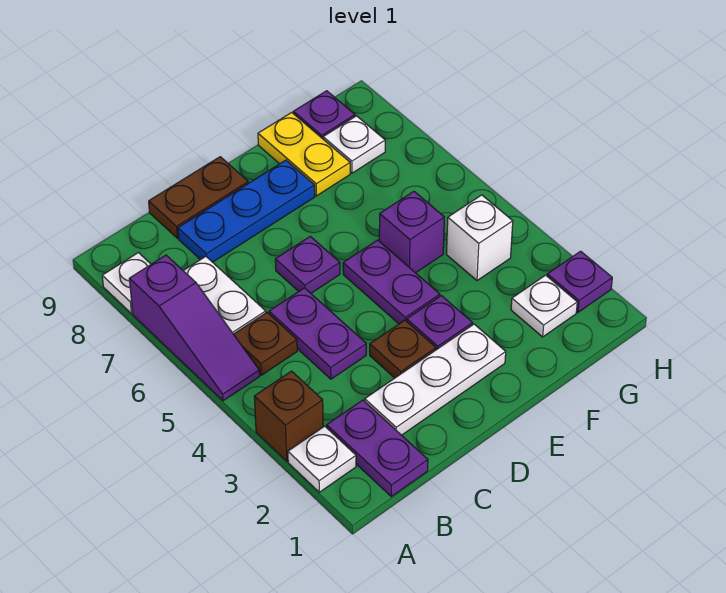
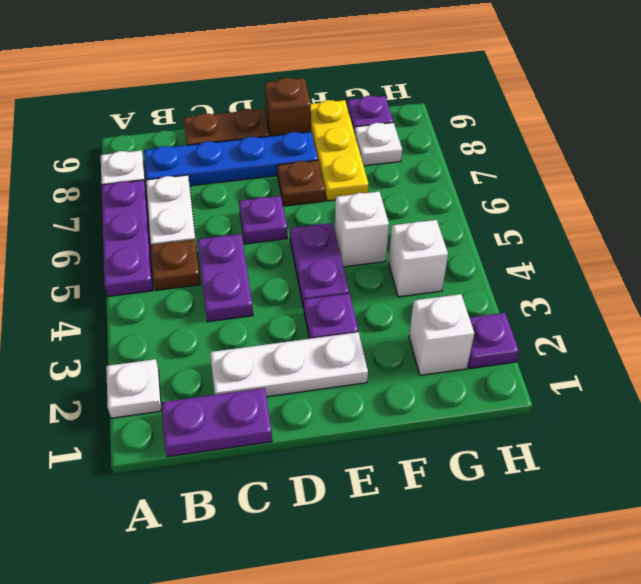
brown 1x1 brick [254,371,323,461] -> brown 1x1 brick moved to [265,78,311,136]
purple 1x3 slope [129,255,260,401] -> purple 1x3 plate [101,180,153,296]
purple 1x2 plate [327,400,428,496] -> purple 1x2 plate turned to [161,388,272,457]
blue 1x3 plate [178,160,315,262] -> blue 1x4 plate [144,132,318,186]
brown 1x1 plate [370,320,436,378] -> brown 1x1 plate moved to [277,160,325,206]
purple 1x1 brick [379,191,444,273] -> white 1x1 brick [335,191,389,267]
yellow 1x2 plate [258,112,350,196] -> yellow 1x3 plate [311,100,369,201]
white 1x1 plate [511,275,577,337] -> white 1x1 brick [409,294,474,375]

